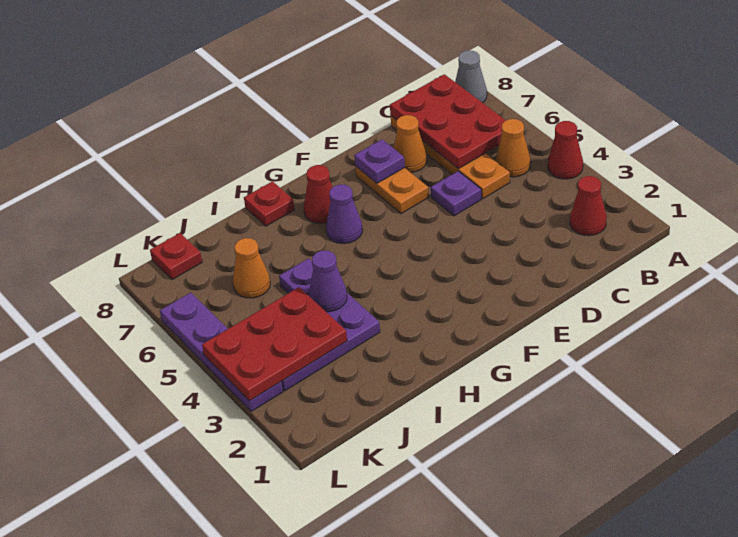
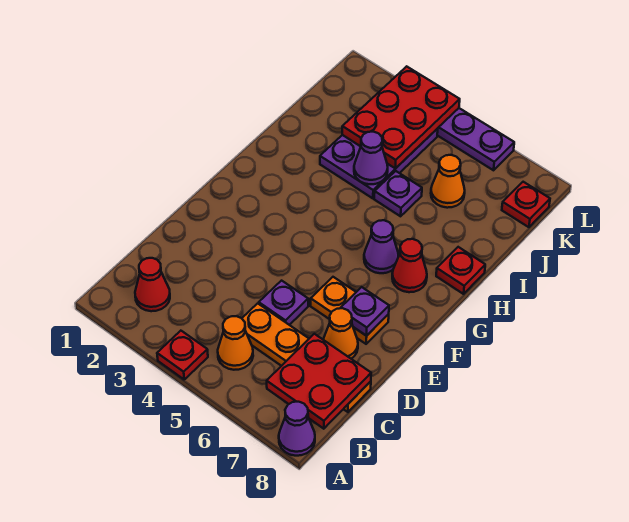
red 1x1 cone [548,121,583,179] -> red 1x1 plate [157,331,208,379]
grey 1x1 cone [455,51,487,103] -> purple 1x1 cone [279,402,315,456]
red 2x3 plate [390,74,506,169] -> red 2x2 plate [267,334,371,429]

